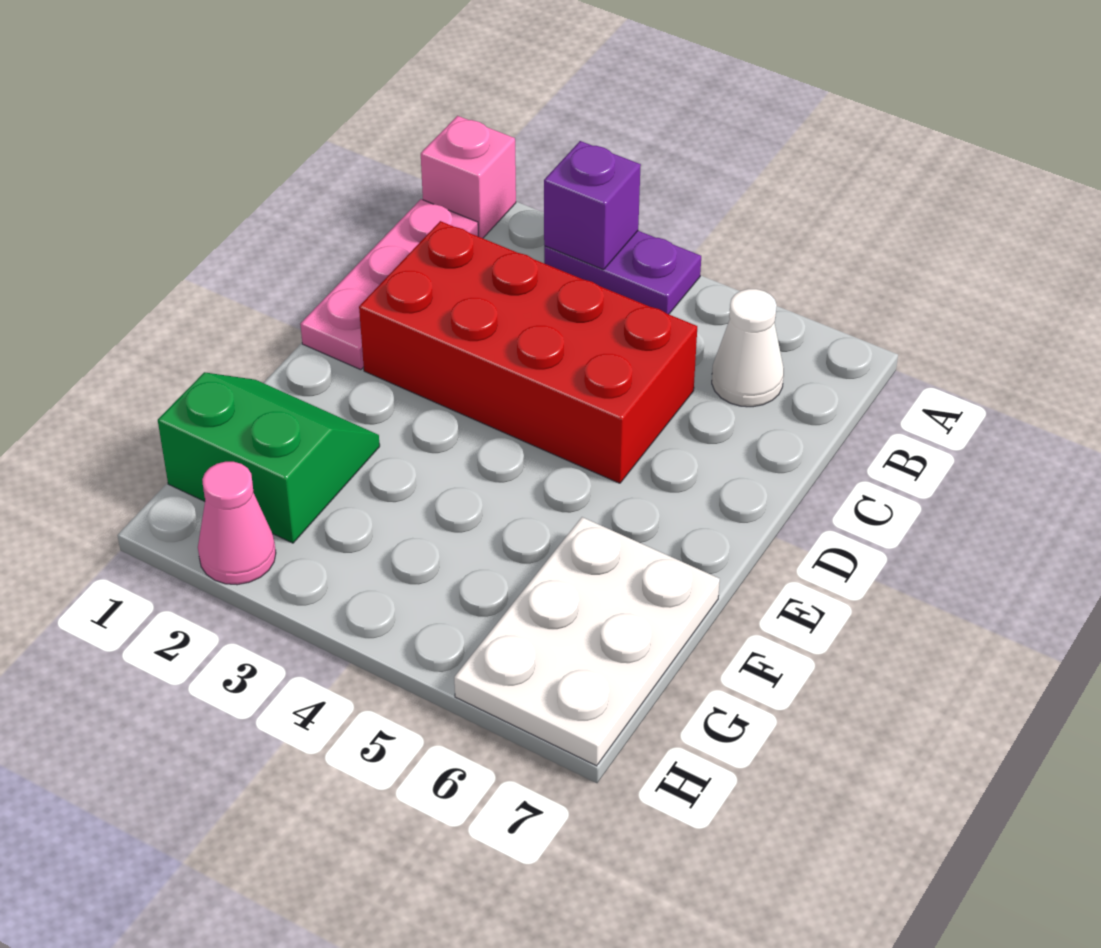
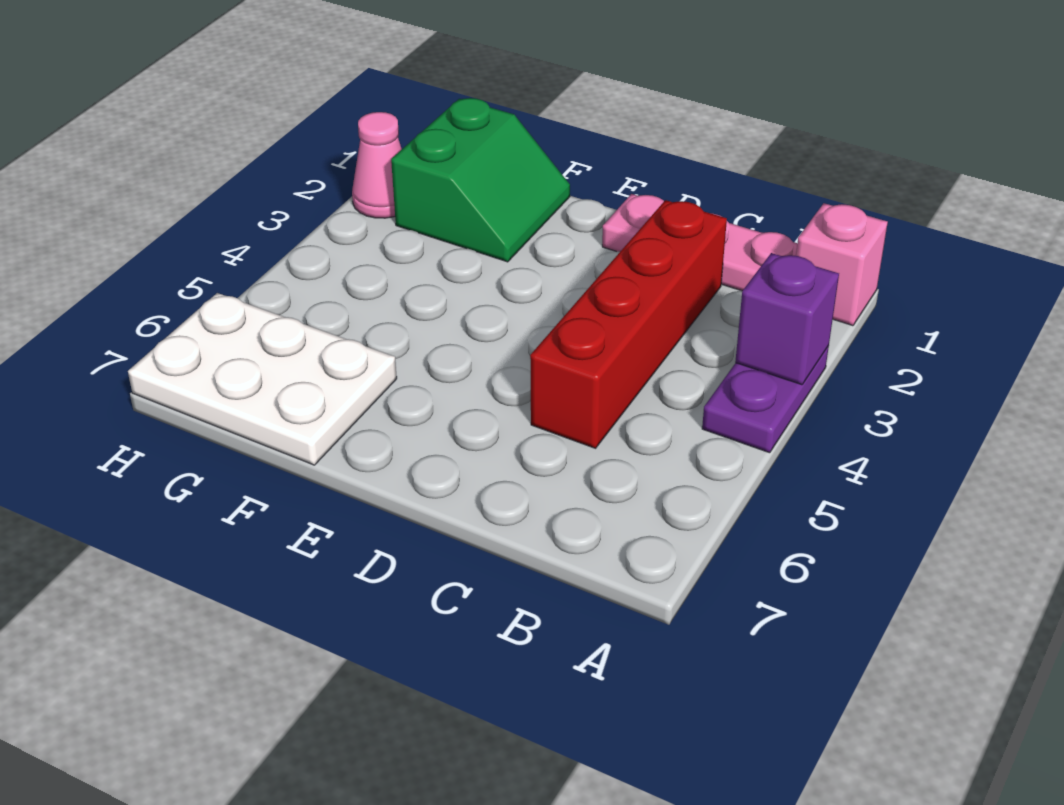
white 1x1 cone [712,289,784,407] -> none
red 2x4 brick [359,221,697,483] -> red 1x4 brick [530,200,727,448]

